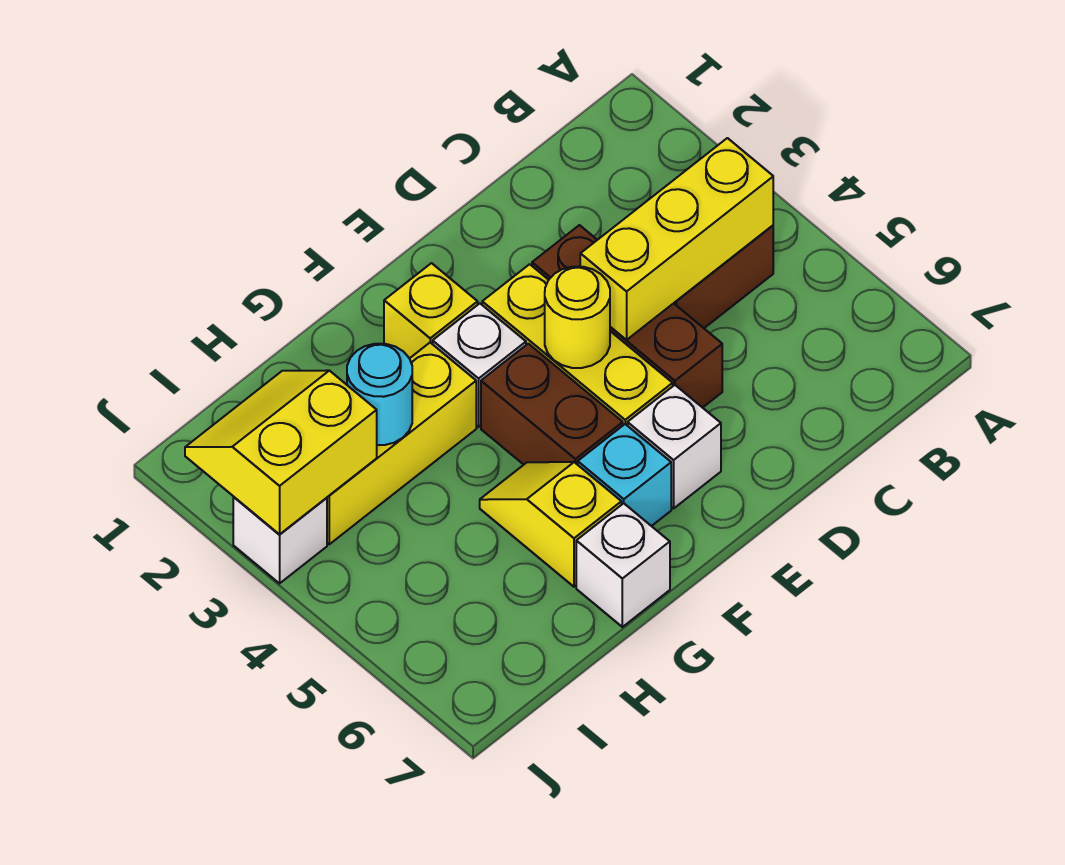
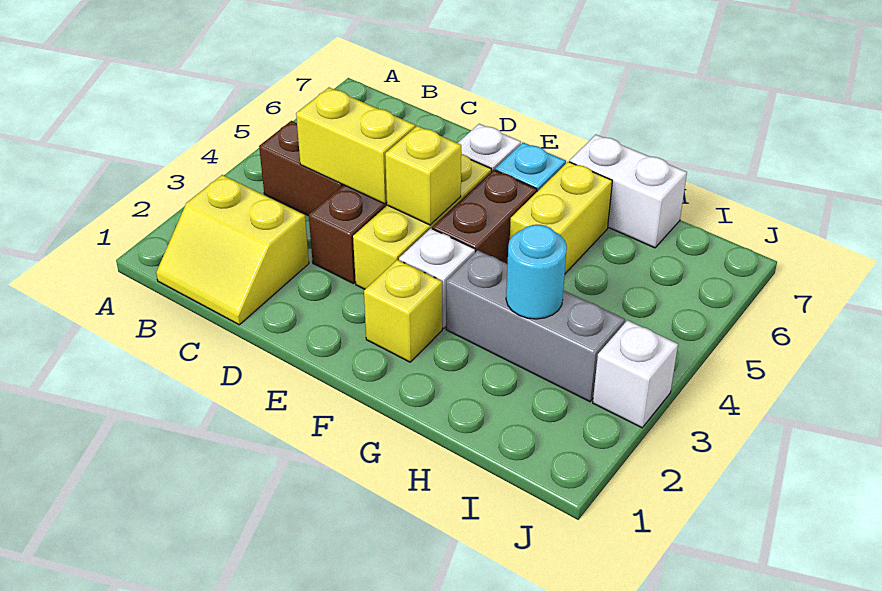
yellow 1x3 brick [580,138,773,340] -> yellow 1x2 brick [296,88,415,204]
yellow 1x1 round brick [545,267,610,368] -> yellow 1x1 brick [385,126,461,225]
yellow 1x3 brick [327,343,476,544] -> grey 1x3 brick [446,250,625,402]
yellow 1x2 slope [480,462,621,587] -> yellow 1x2 brick [510,162,612,273]
white 1x1 brick [576,503,670,627] -> white 1x2 brick [569,135,687,248]
yellow 2x2 slope [185,370,377,534] -> yellow 2x2 slope moved to [156,175,309,325]

